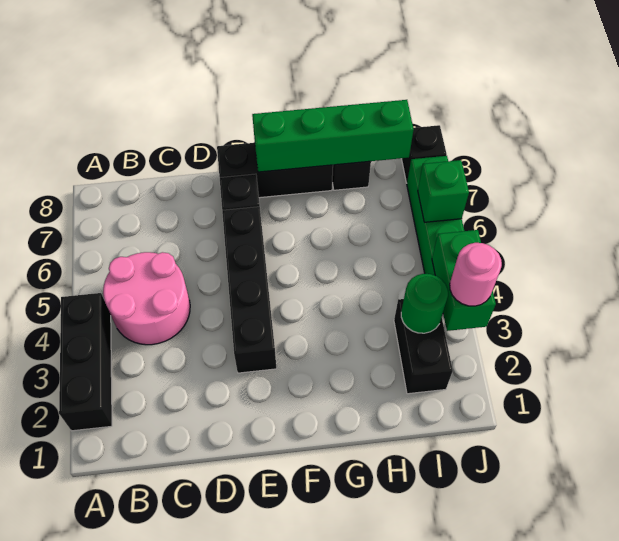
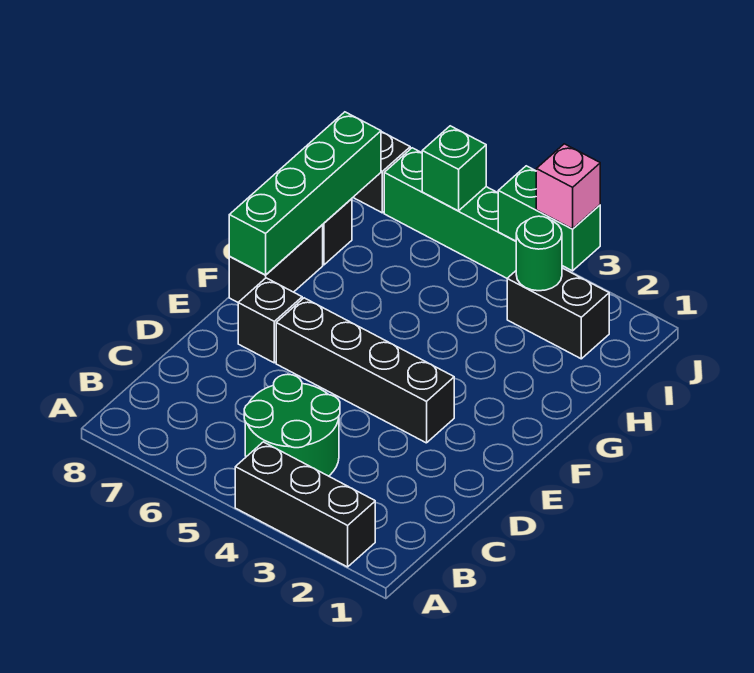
pink 2x2 round brick [103,252,190,345] -> green 2x2 round brick [244,374,340,476]
black 1x3 brick [217,143,333,198] -> black 1x2 brick [229,225,323,302]
pink 1x1 round brick [450,243,502,306] -> pink 1x1 brick [536,144,600,229]

